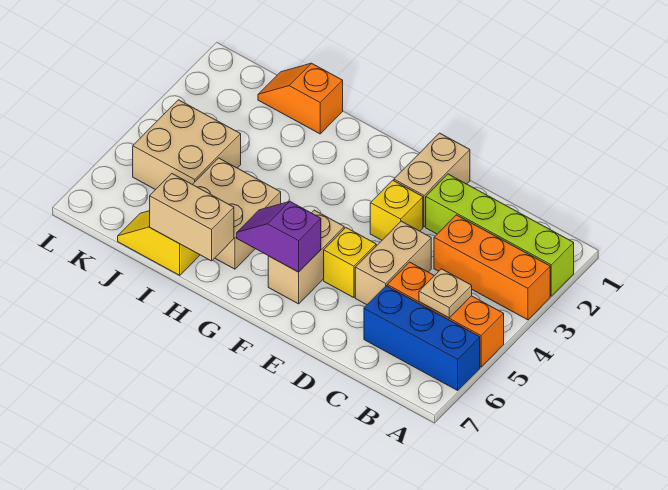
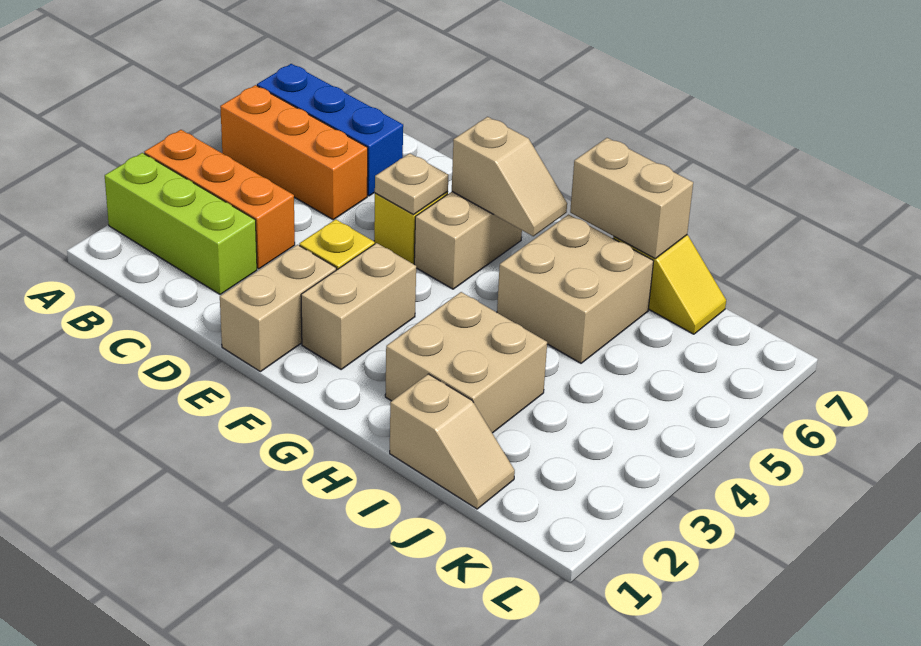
lime 1x4 brick [426,174,574,296] -> lime 1x3 brick [105,153,257,294]
tan 1x1 plate [419,269,472,318] -> tan 1x1 plate moved to [375,153,448,215]
tan 1x2 brick [355,221,431,305] -> tan 1x2 brick moved to [301,243,416,369]
purple 1x2 slope [237,201,321,272] -> tan 1x2 slope [452,117,567,236]
orange 1x2 slope [258,63,343,134] -> tan 1x2 slope [390,374,515,509]
tan 2x2 brick [133,100,241,190] -> tan 2x2 brick moved to [385,292,547,433]

